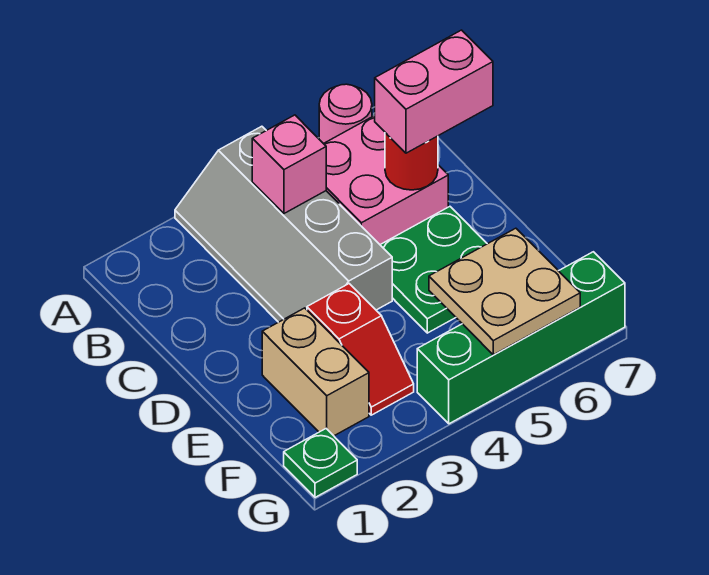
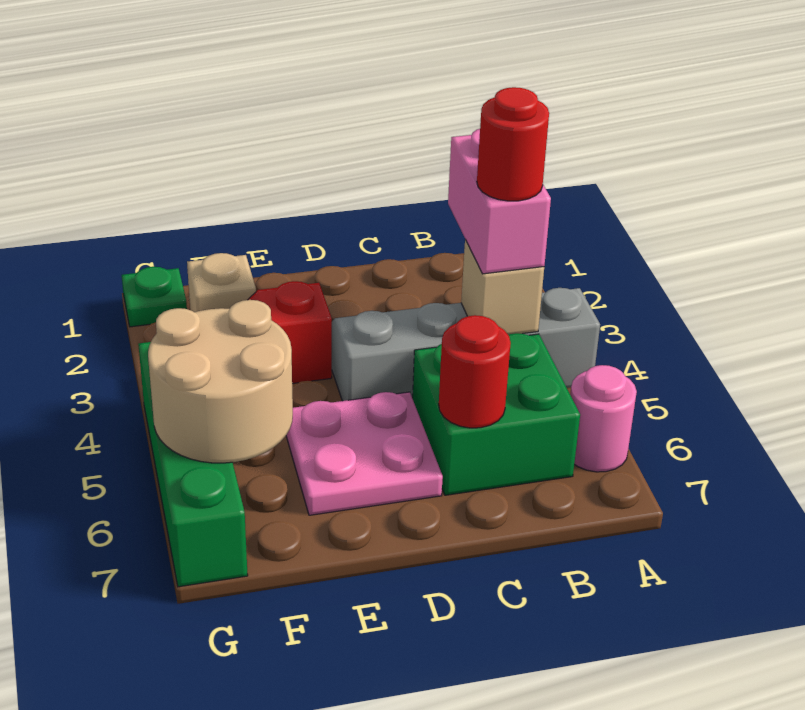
pink 1x1 brick [252,115,326,213] -> tan 1x1 brick [461,240,544,335]
none -> red 1x1 round brick [477,87,549,201]
pink 2x2 brick [324,116,448,245] -> green 2x2 brick [413,333,580,495]
pink 1x2 brick [375,30,493,153] -> pink 1x2 brick moved to [448,129,551,274]
green 2x2 plate [381,207,487,333] -> pink 2x2 plate [286,392,443,515]
tan 1x2 brick [262,308,369,436] -> tan 1x1 brick [187,253,256,312]
tan 2x2 plate [429,228,580,355] -> tan 2x2 round brick [148,300,293,463]

